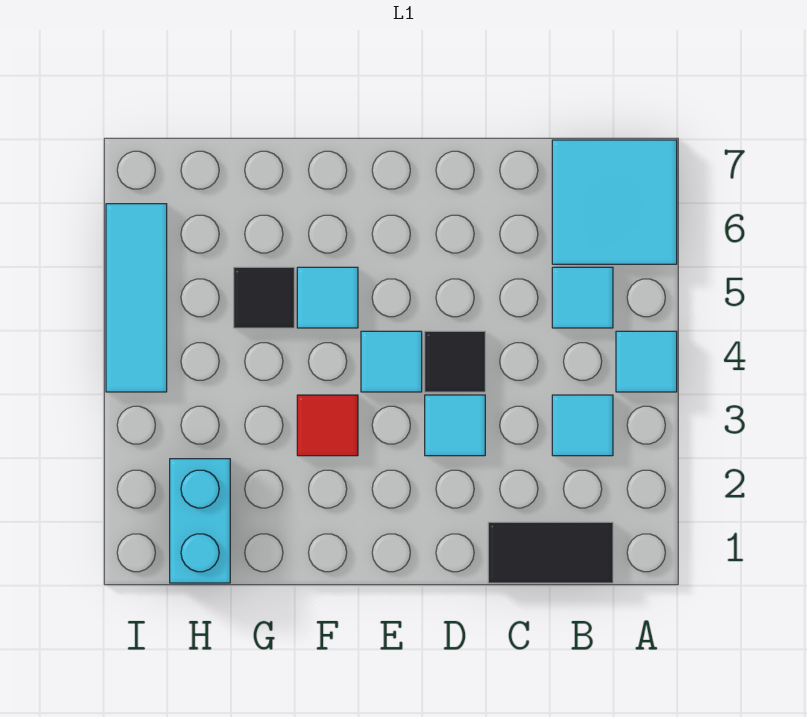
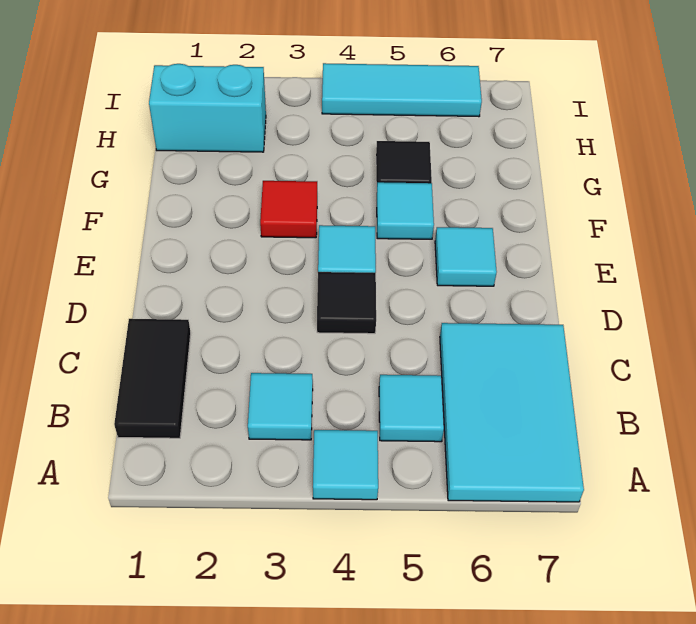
cyan 2x2 tile [552,140,677,264] -> cyan 2x3 tile [440,323,584,502]
cyan 1x1 tile [425,395,485,456] -> cyan 1x1 tile moved to [435,227,497,286]

